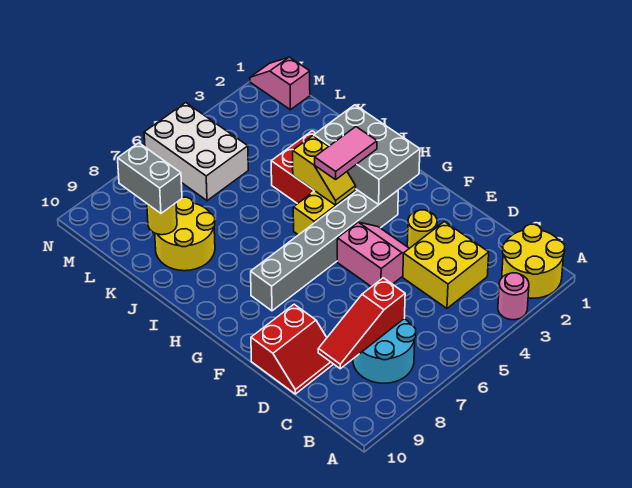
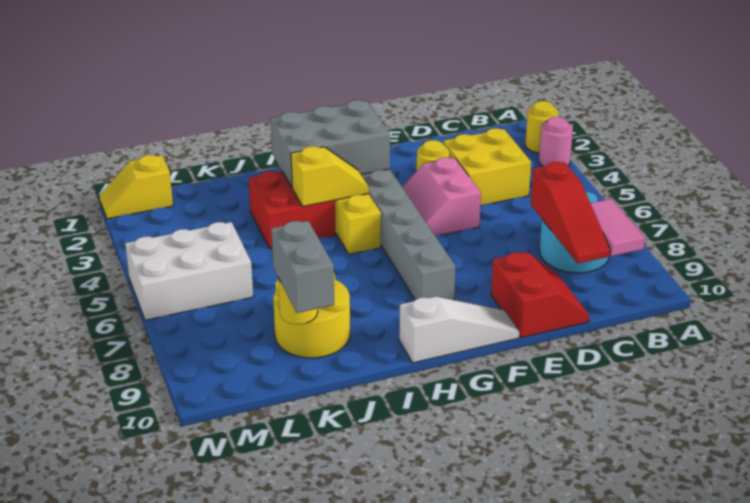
yellow 2x2 round brick [502,224,565,298] -> yellow 1x1 round brick [525,101,559,153]
pink 2x2 slope [337,222,409,287] -> pink 2x2 slope turned to [402,157,481,236]
none -> white 1x3 slope [399,296,520,363]
pink 1x2 tile [315,127,377,180] -> pink 1x2 tile moved to [590,199,645,256]
grey 1x2 brick [118,143,182,213] -> grey 1x2 brick turned to [271,221,334,313]
pink 1x2 slope [250,57,310,110] -> yellow 1x2 slope [100,155,173,219]

